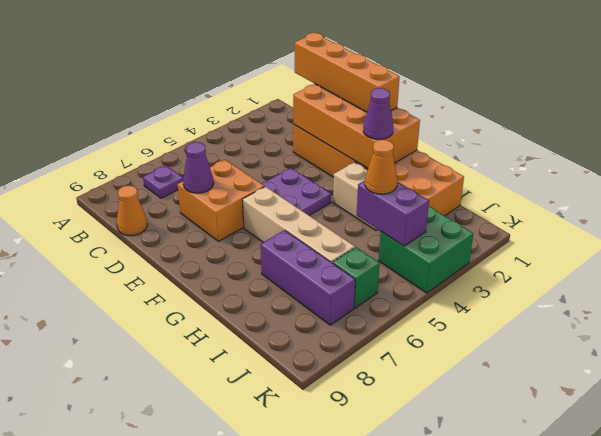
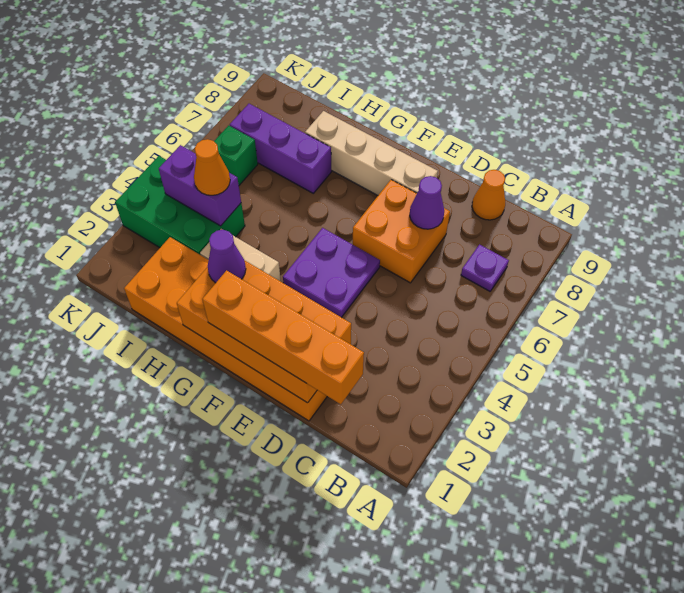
tan 1x4 brick [242,187,355,263] -> tan 1x4 brick moved to [305,111,438,195]
green 2x2 brick [379,207,473,293] -> green 2x3 brick [115,156,245,255]

